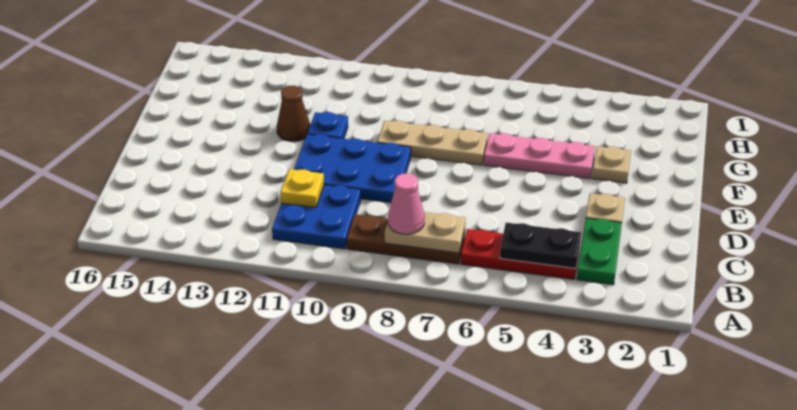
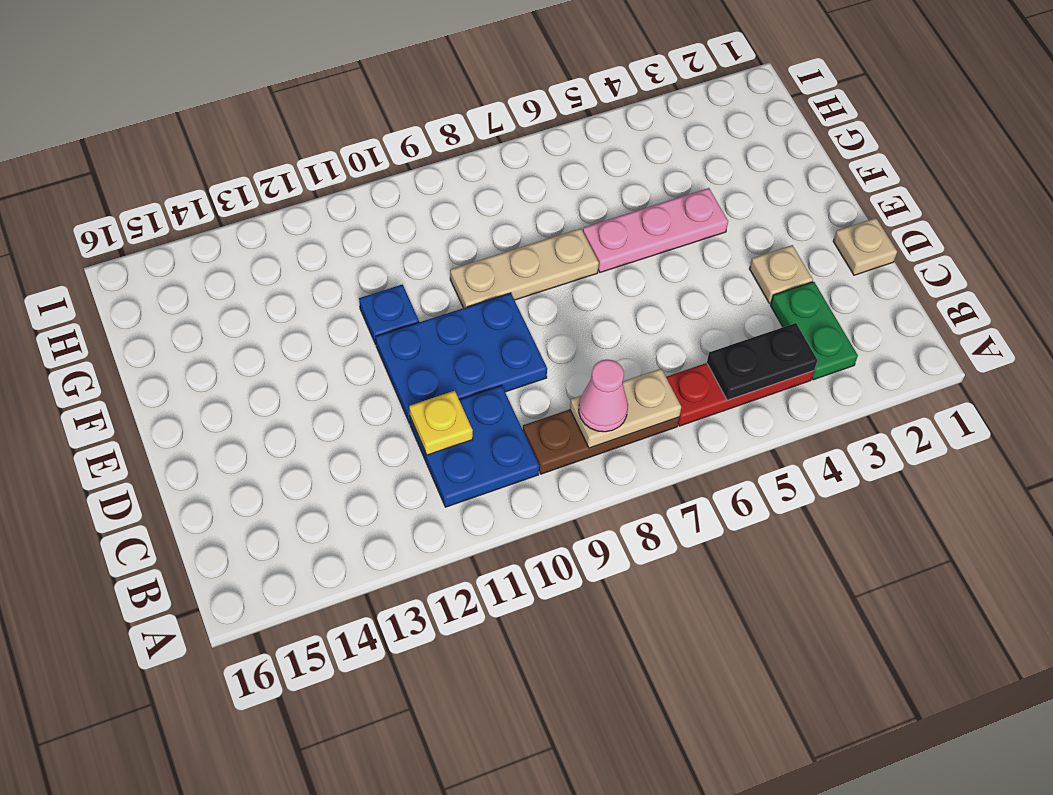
tan 1x1 plate [592,146,631,183] -> tan 1x1 plate moved to [833,218,897,275]
brown 1x1 cone [277,85,310,142] -> none

